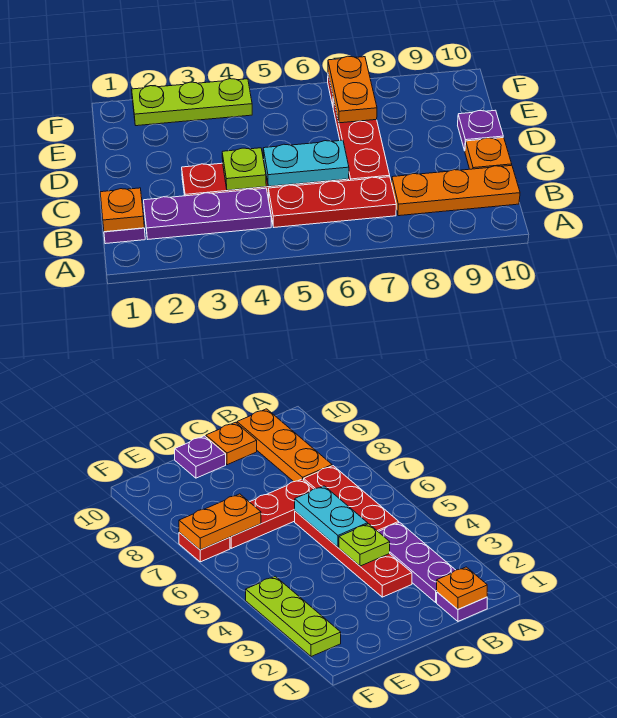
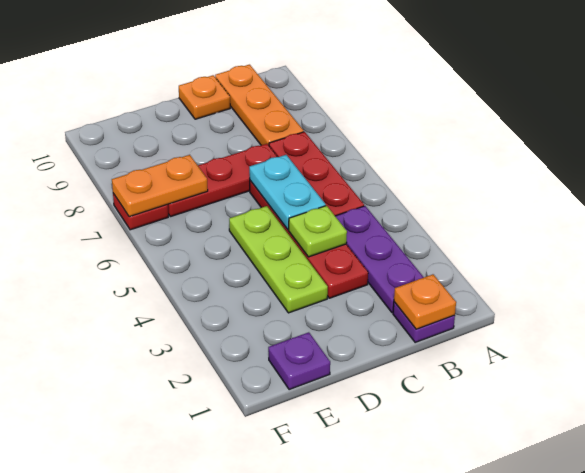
purple 1x1 plate [458,110,503,151] -> purple 1x1 plate moved to [268,332,330,390]
lime 1x3 plate [132,79,252,126] -> lime 1x3 plate moved to [229,206,328,313]

